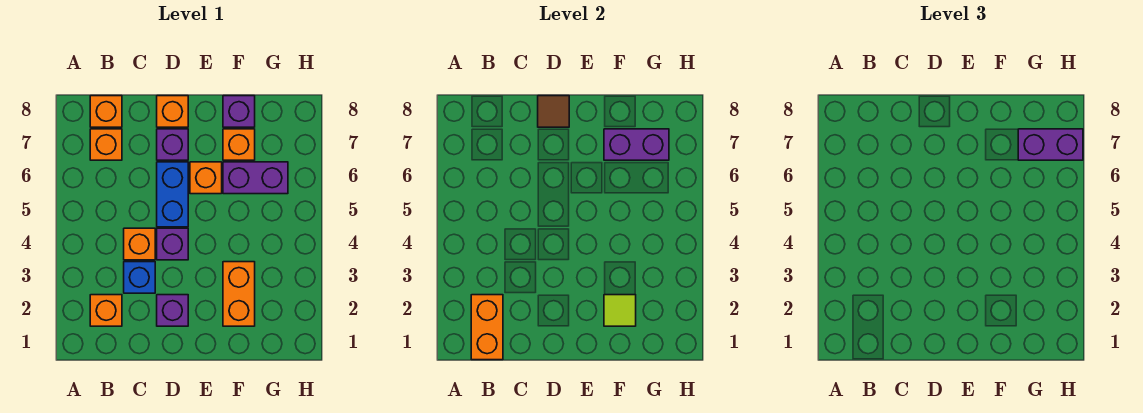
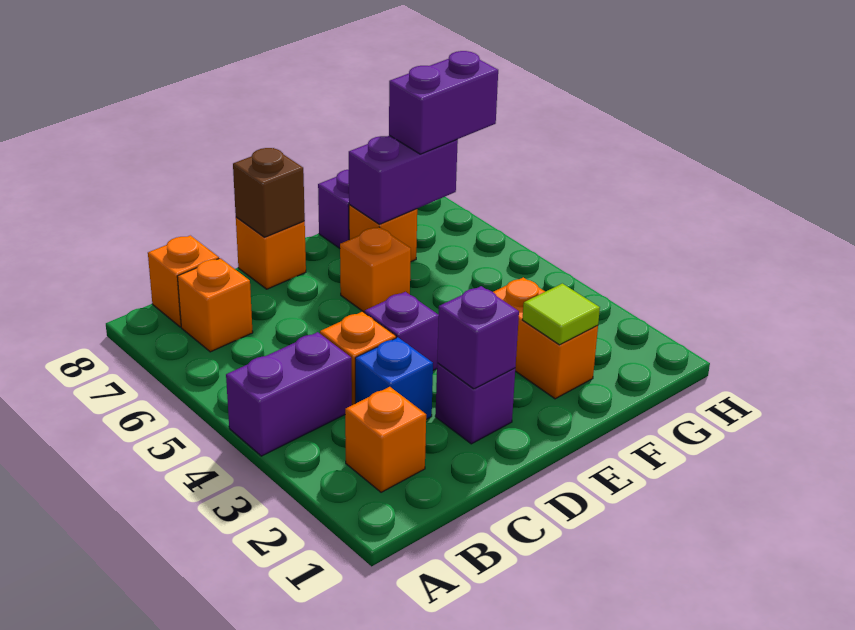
orange 1x2 brick [471,295,503,360] -> none
blue 1x2 brick [157,162,188,227] -> none
purple 1x1 brick [157,129,188,160] -> purple 1x1 brick moved to [437,286,519,389]
brown 1x1 tile [538,96,569,127] -> brown 1x1 brick [233,148,305,237]
purple 1x2 brick [223,162,288,194] -> purple 1x2 brick moved to [226,332,352,456]

